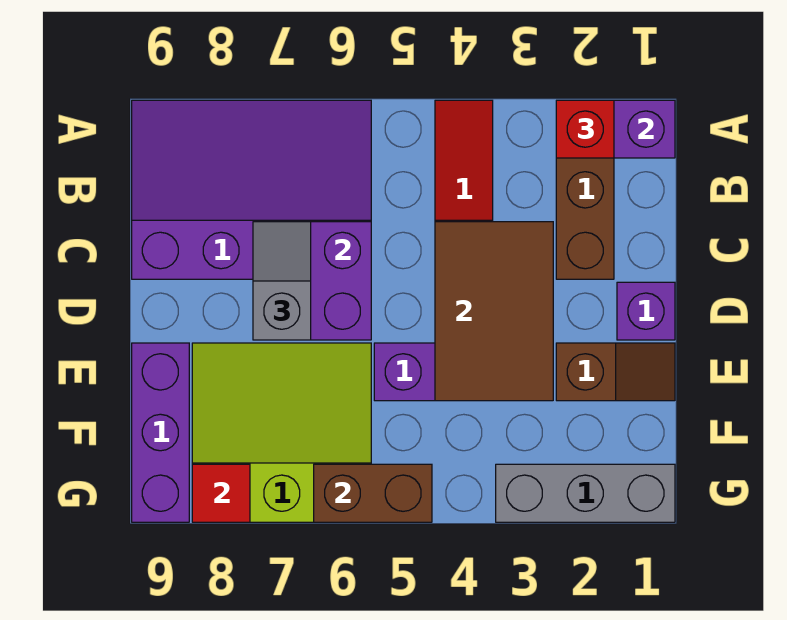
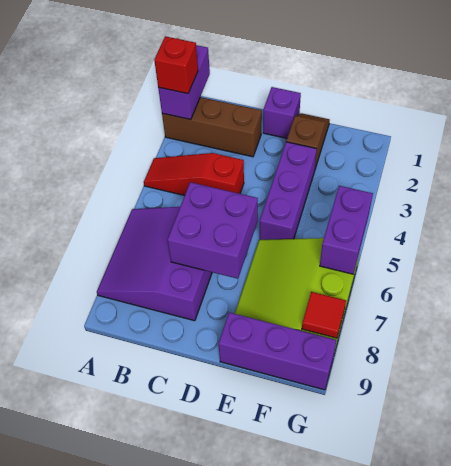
purple 3x4 slope [132,100,371,279] -> purple 3x3 slope [97,207,212,321]
brown 2x3 tile [435,222,553,401] -> none
grey 1x2 slope [253,222,311,340] -> none
grey 1x3 brick [496,464,675,522] -> none
brown 1x2 brick [314,464,432,522] -> purple 1x2 brick [320,186,373,274]

